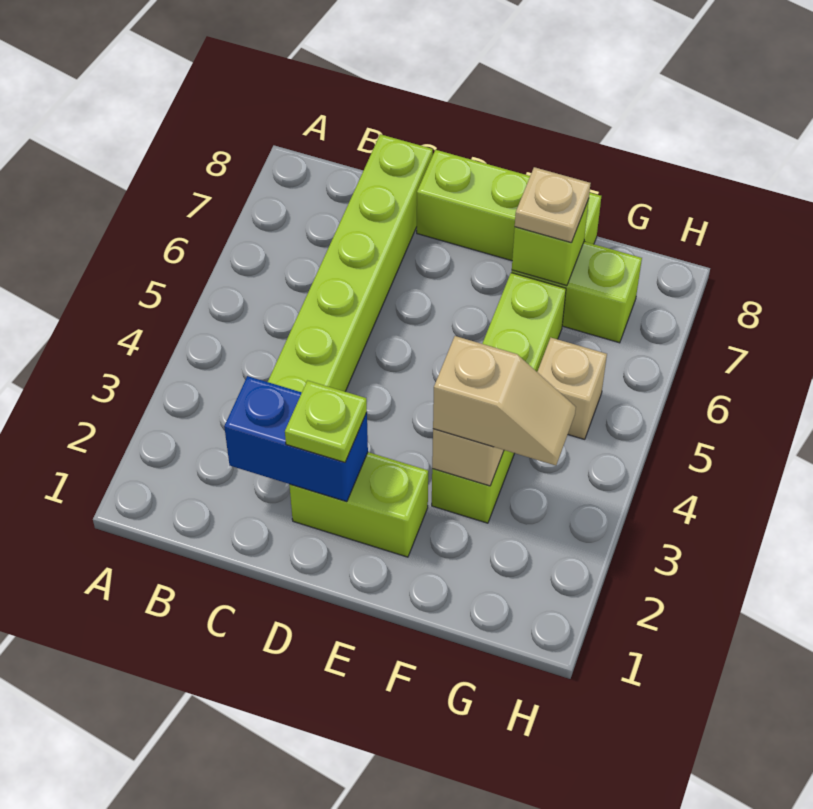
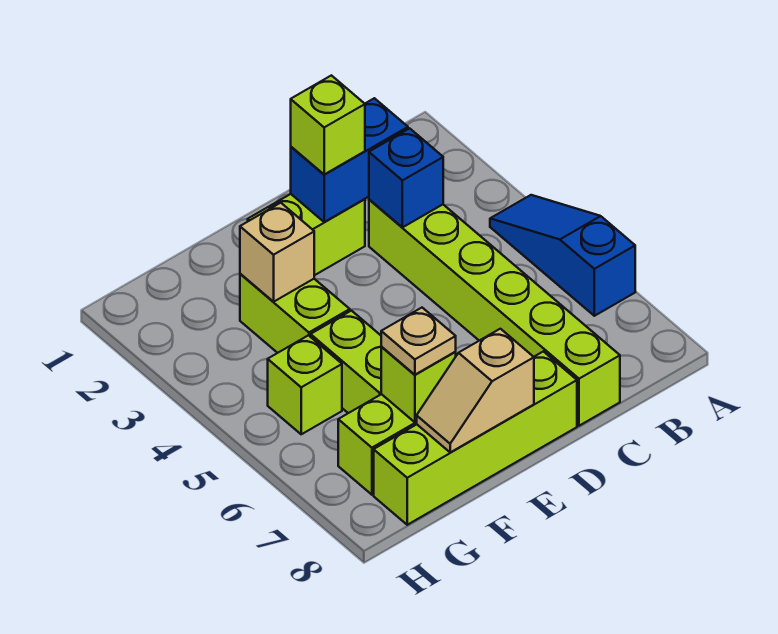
none -> blue 1x3 slope [490,195,635,316]
none -> blue 1x1 brick [369,128,443,227]
lime 1x1 plate [285,381,367,462] -> lime 1x1 brick [291,75,365,175]
lime 1x3 brick [417,150,601,261] -> lime 1x4 brick [374,351,577,525]
tan 1x2 slope [433,336,576,466] -> tan 1x2 slope moved to [417,329,534,452]
tan 1x1 brick [537,338,607,439] -> lime 1x1 brick [268,335,342,434]

